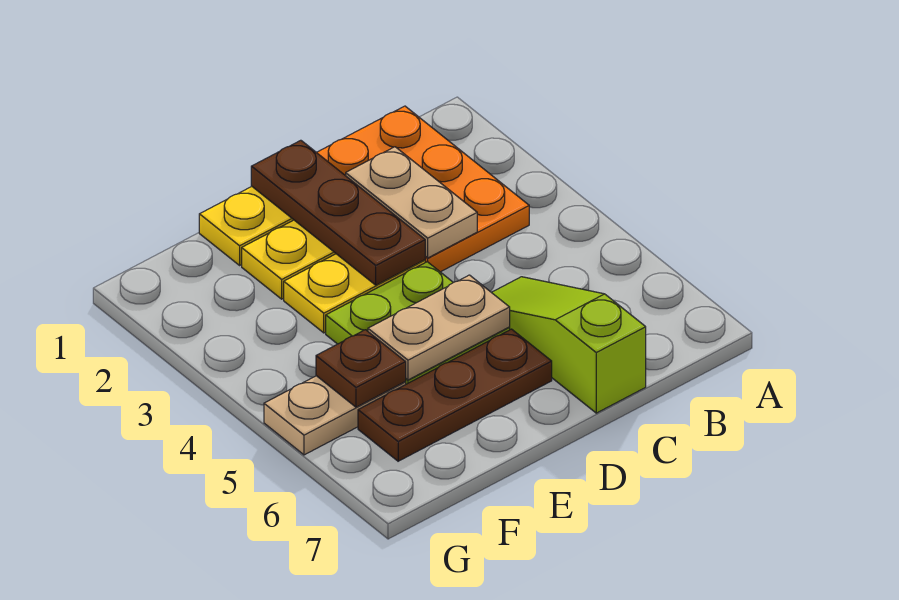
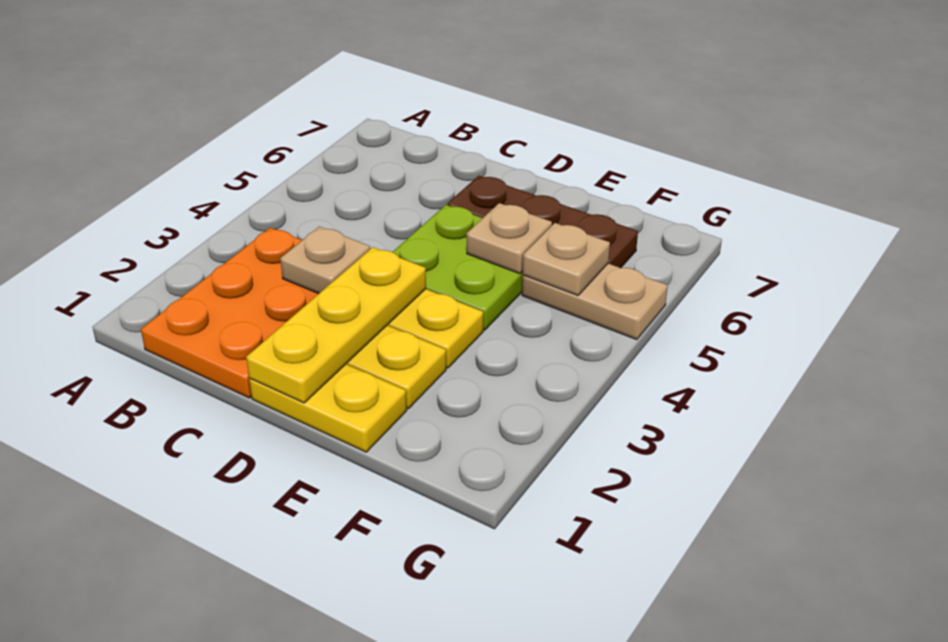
tan 1x2 plate [346,147,477,258] -> tan 1x1 plate [280,227,370,294]
lime 1x3 slope [491,277,646,413] -> none
brown 1x3 plate [251,140,425,285] -> yellow 1x3 plate [246,247,426,403]
tan 1x2 plate [368,275,510,380] -> tan 1x1 plate [467,203,552,274]
brown 1x1 plate [316,330,406,407] -> tan 1x1 plate [523,223,610,296]

